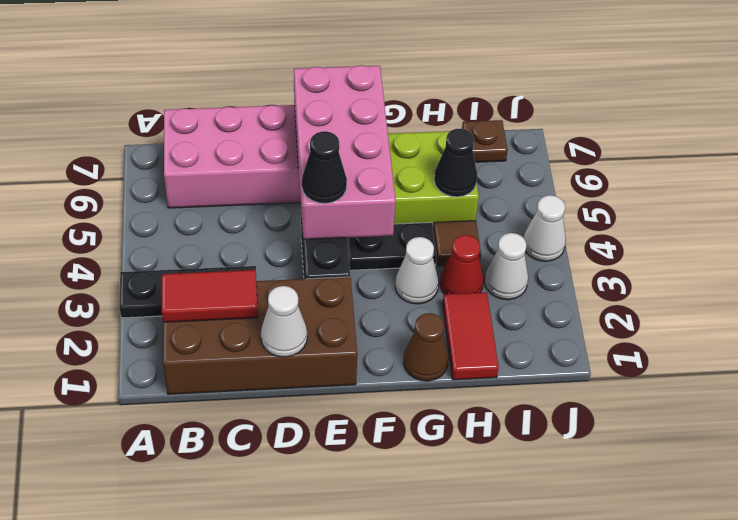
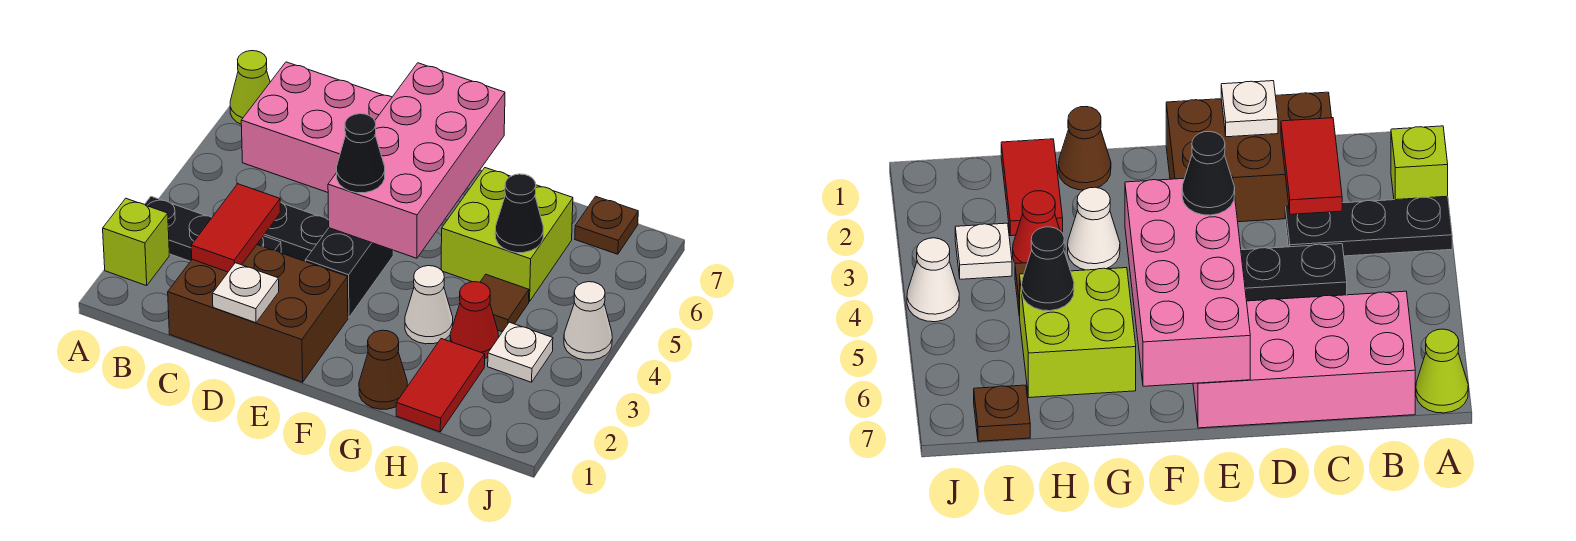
none -> lime 1x1 brick [103,198,169,286]
none -> lime 1x1 cone [230,51,270,124]
brown 2x4 brick [163,277,357,394] -> brown 2x3 brick [168,245,348,382]
red 1x2 tile [162,270,258,322] -> red 1x2 tile turned to [191,184,280,272]
white 1x1 cone [261,286,307,357] -> white 1x1 plate [212,263,279,323]
black 1x2 plate [347,222,436,270] -> black 1x2 plate moved to [264,202,329,262]
white 1x1 cone [485,233,528,300] -> white 1x1 plate [488,322,553,382]

